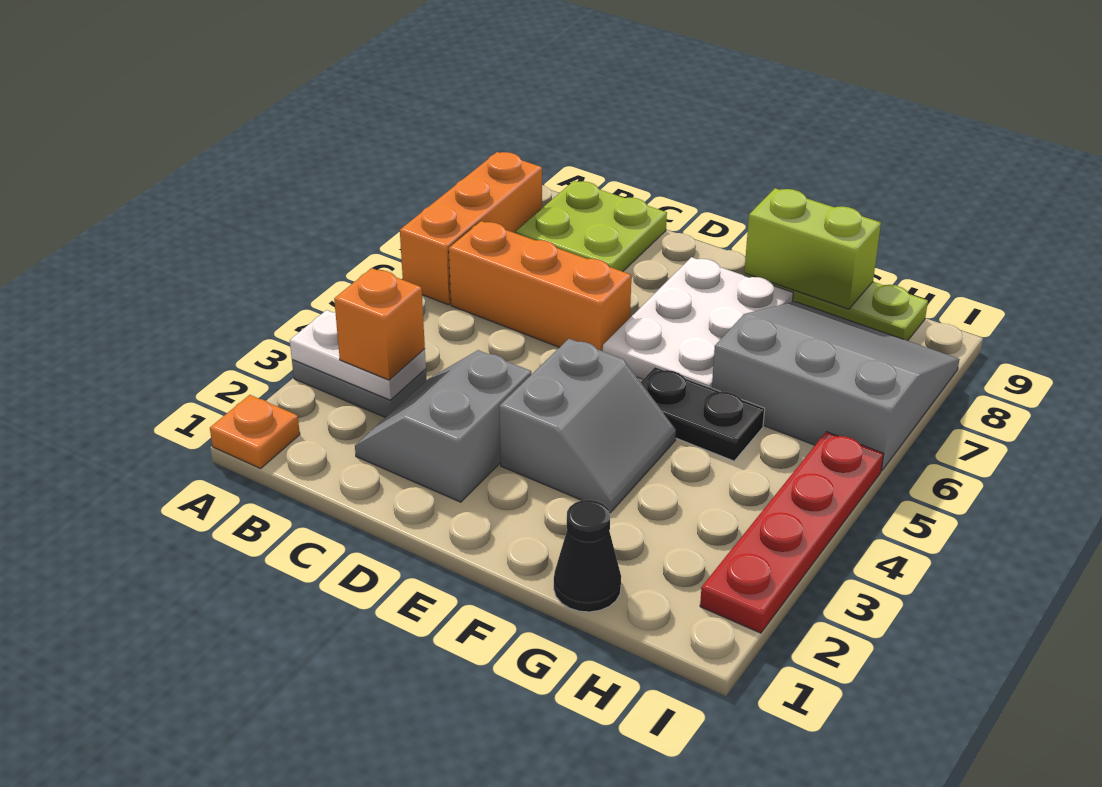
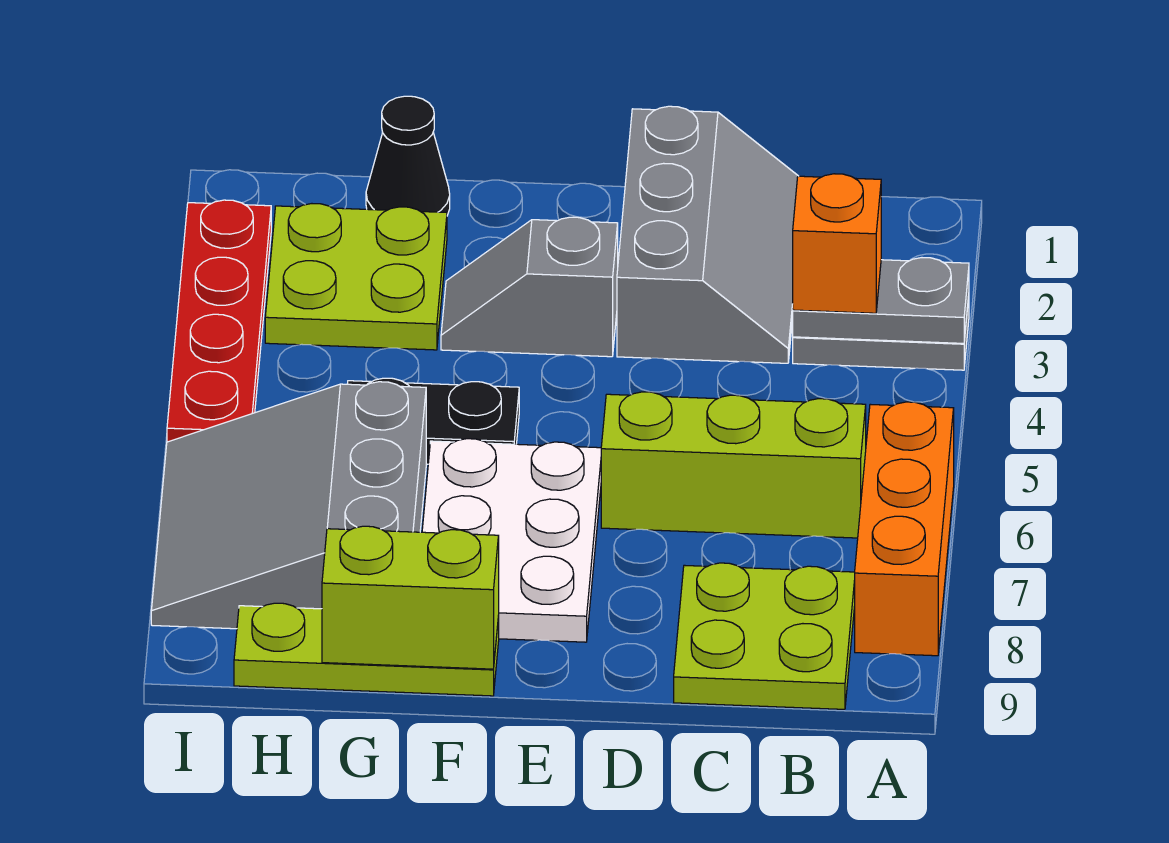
orange 1x1 plate [210,395,300,468] -> none
white 1x2 plate [290,310,426,400] -> grey 1x2 plate [793,258,969,343]
orange 1x3 brick [449,221,631,351] -> lime 1x3 brick [601,392,866,538]
grey 2x2 slope [355,350,531,502] -> grey 2x3 slope [617,106,798,363]
grey 2x2 slope [499,339,676,512] -> grey 1x2 slope [441,217,618,357]
none -> lime 2x2 plate [265,204,447,350]
grey 3x3 slope [712,302,960,471] -> grey 3x3 slope turned to [151,382,426,629]

